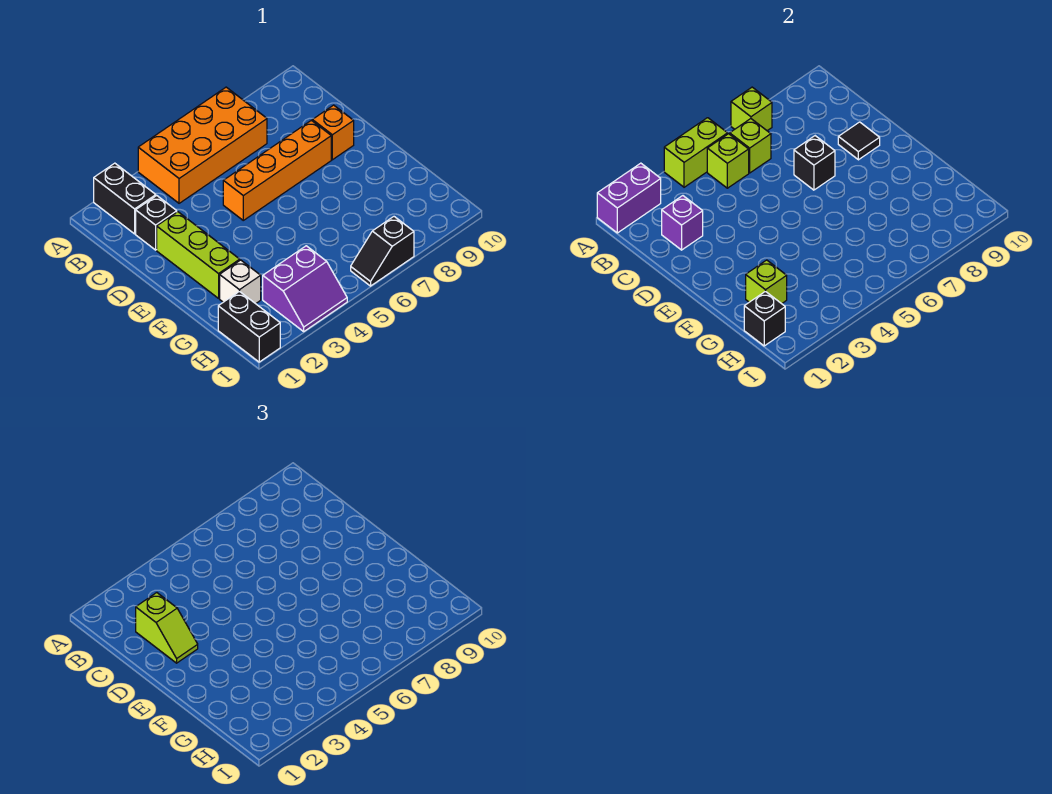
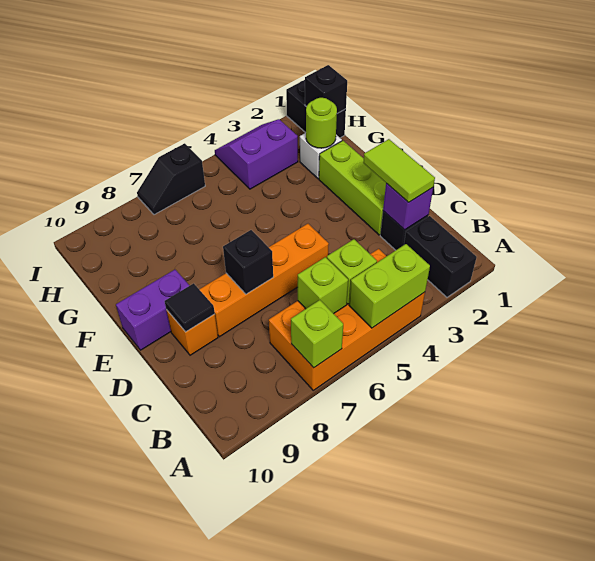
purple 1x2 brick [597,163,661,233] -> purple 1x2 brick moved to [116,270,190,350]
lime 1x2 slope [136,593,198,663] -> lime 1x2 tile [363,139,435,202]
lime 1x1 brick [746,260,787,304] -> lime 1x1 round brick [306,98,337,148]
black 1x2 slope [351,217,414,286] -> black 1x2 slope turned to [137,143,205,215]

